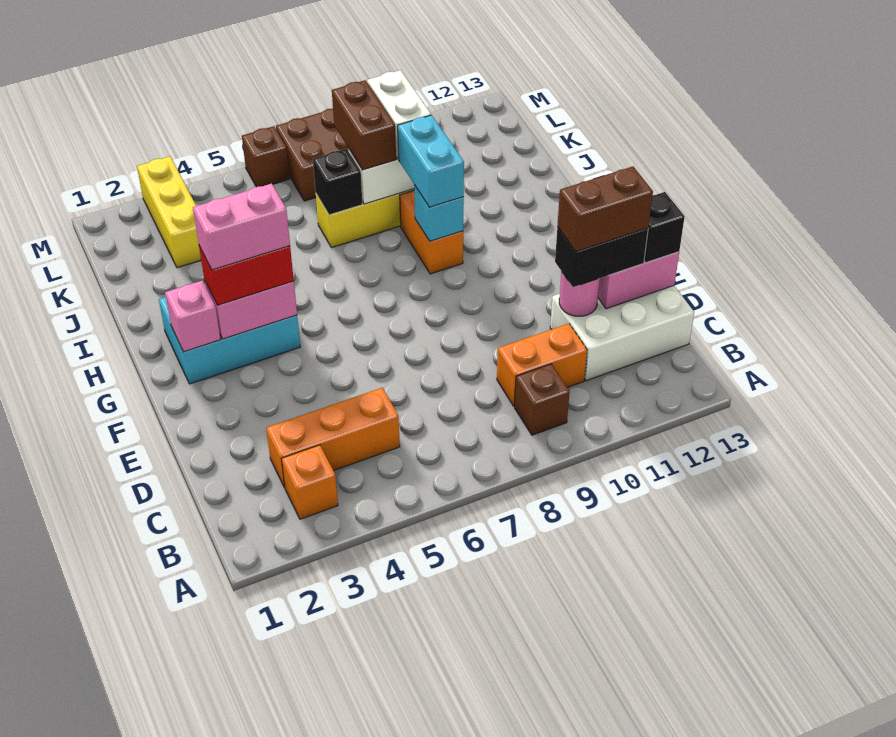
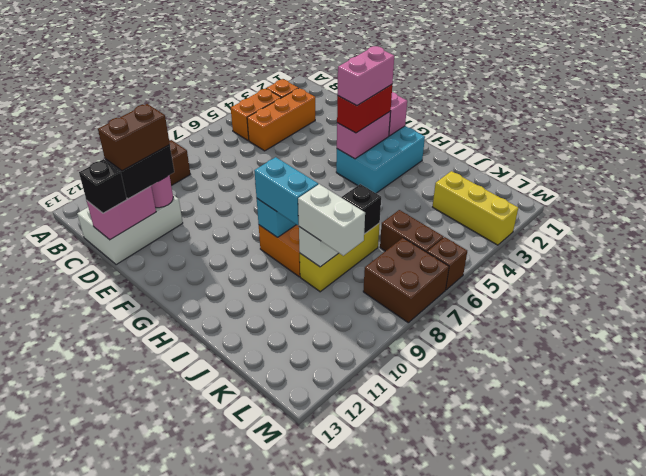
orange 1x2 brick [497,324,587,406] -> orange 1x2 brick moved to [231,89,281,141]
brown 1x2 brick [332,80,396,170] -> brown 1x2 brick moved to [380,210,443,252]

